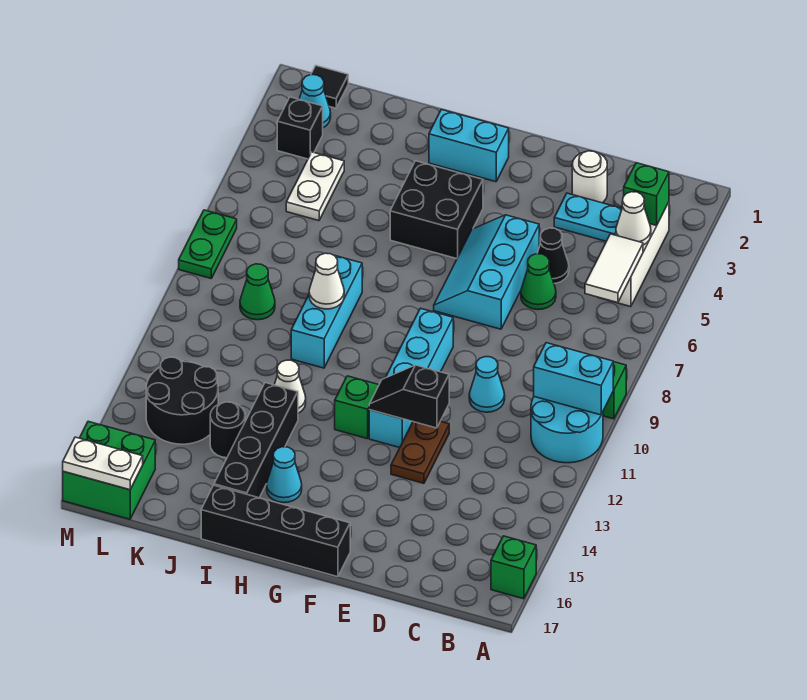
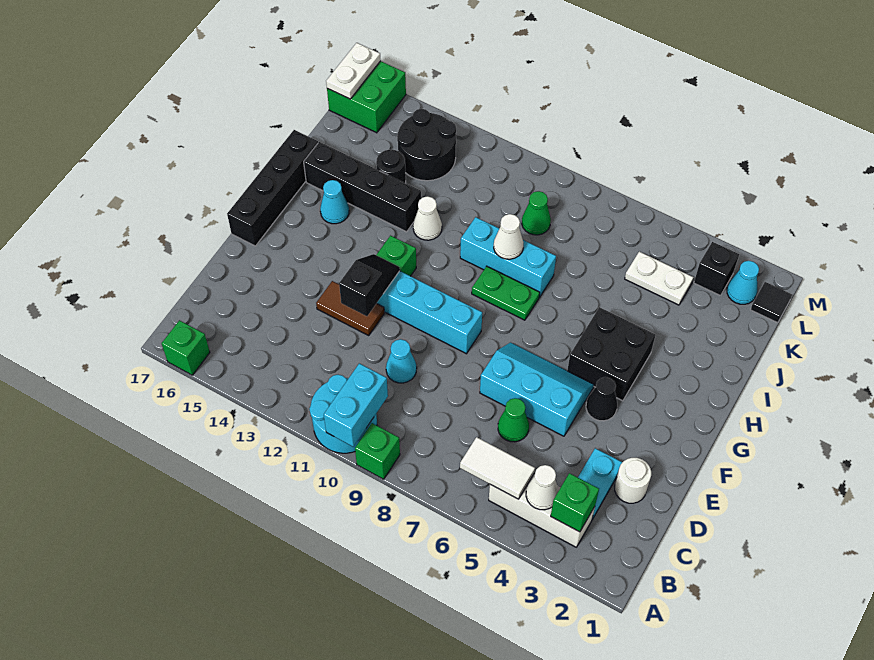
black 1x1 cone [537,228,569,284] -> black 1x1 cone moved to [586,377,617,421]
brown 1x2 plate [391,421,449,483] -> brown 1x2 tile [316,281,384,335]
cyan 1x2 brick [429,109,509,182] -> none
green 1x2 plate [179,210,237,278] -> green 1x2 plate moved to [472,266,540,320]

